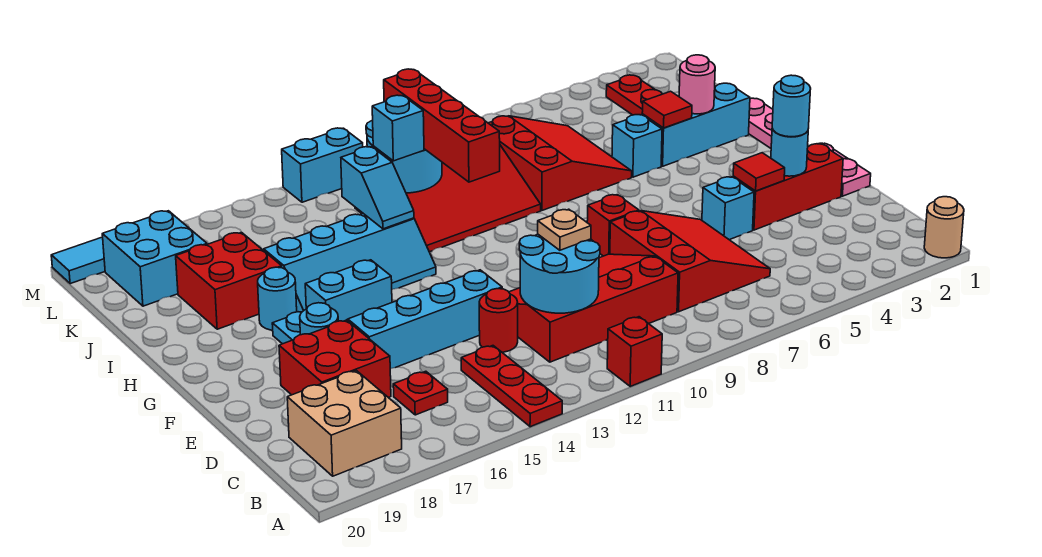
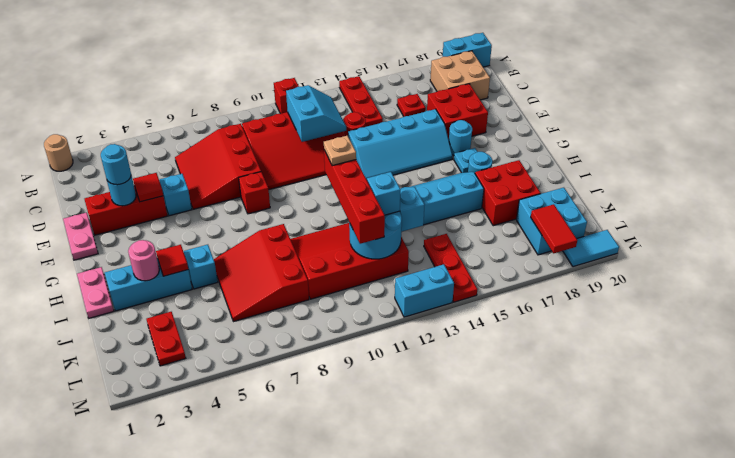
cyan 2x2 round brick [519,234,600,313] -> cyan 2x2 slope [286,85,346,142]
tan 1x1 plate [538,209,591,250] -> tan 1x1 plate moved to [324,136,356,166]
cyan 1x2 brick [305,260,392,321] -> cyan 1x2 brick moved to [443,33,492,67]
none -> red 1x3 plate [424,234,477,302]
none -> red 1x2 tile [531,204,577,253]

